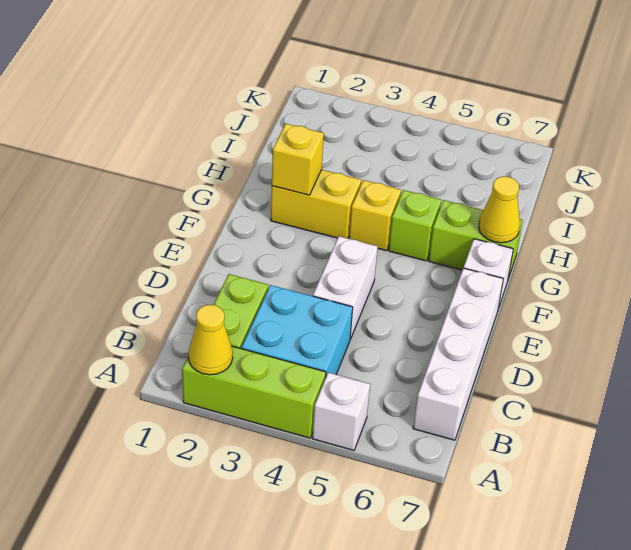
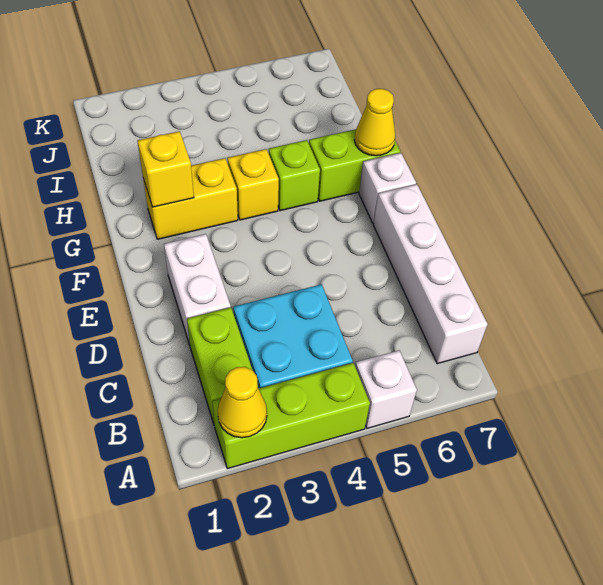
white 1x2 brick [313,236,378,339] -> white 1x2 brick moved to [164,234,231,345]

